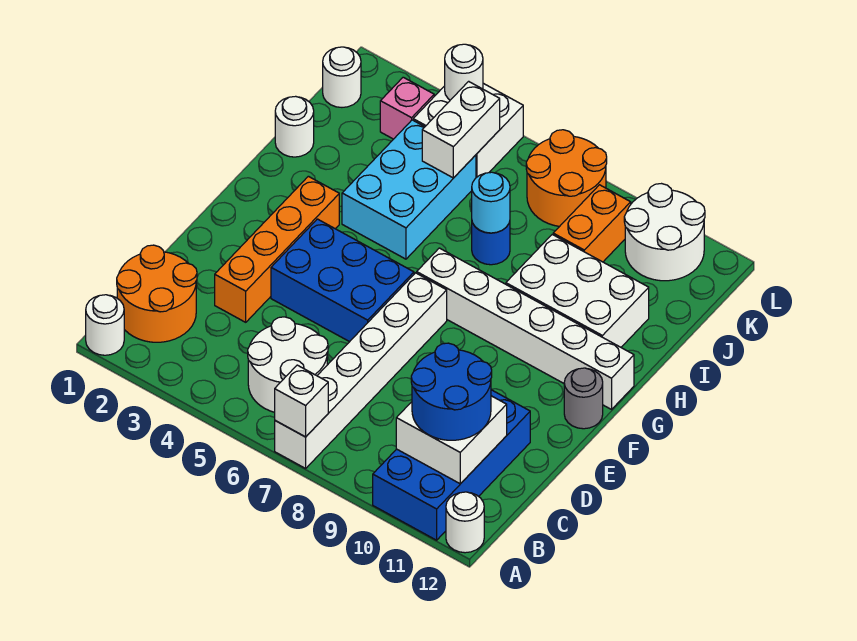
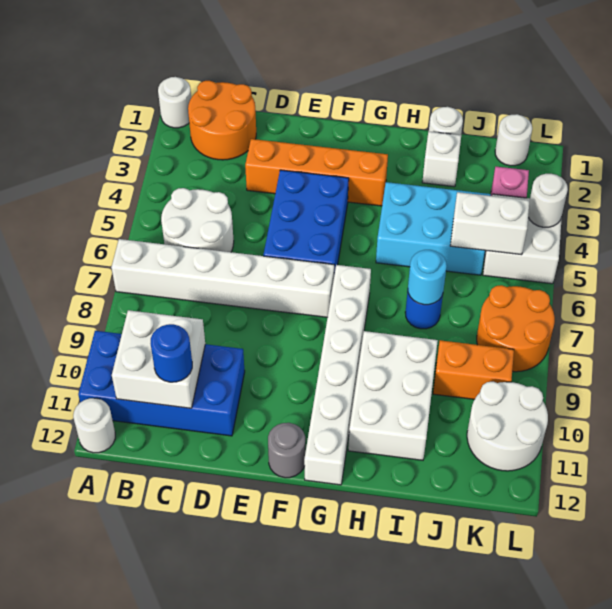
white 1x1 brick [275,365,328,437] -> white 1x1 brick moved to [422,132,461,187]
blue 2x2 round brick [411,343,492,440] -> blue 1x1 round brick [151,324,192,382]

